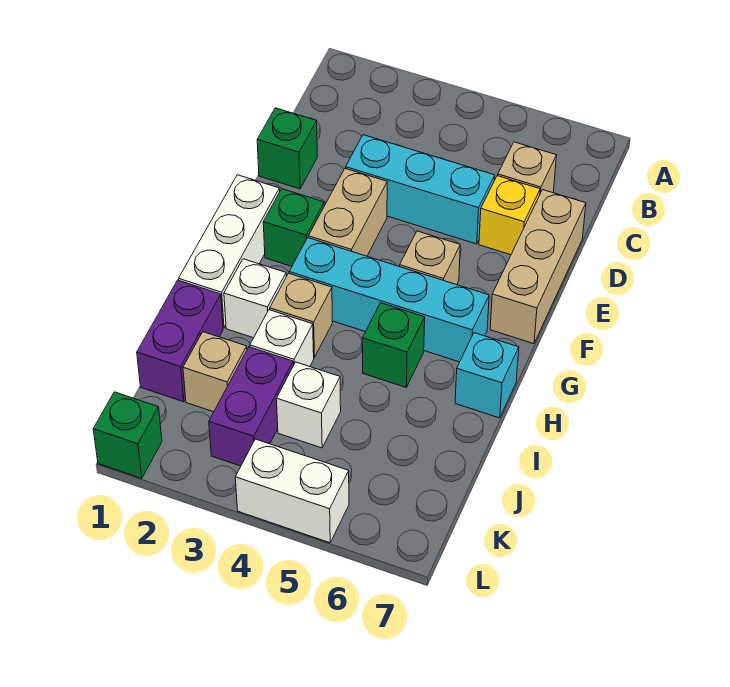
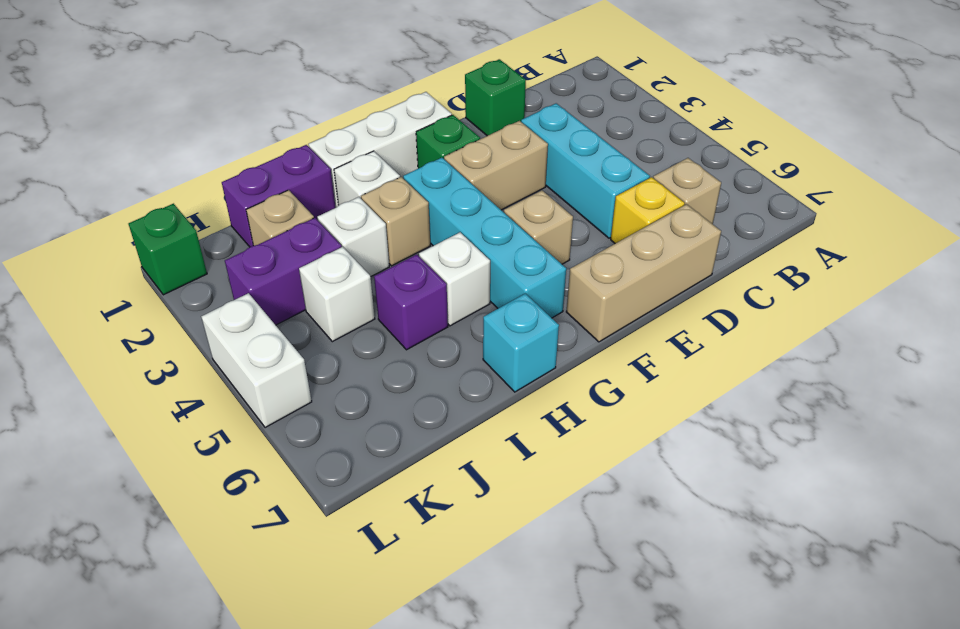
green 1x1 brick [362,303,425,387] -> white 1x1 brick [419,232,490,326]
none -> purple 1x1 brick [374,254,448,350]

